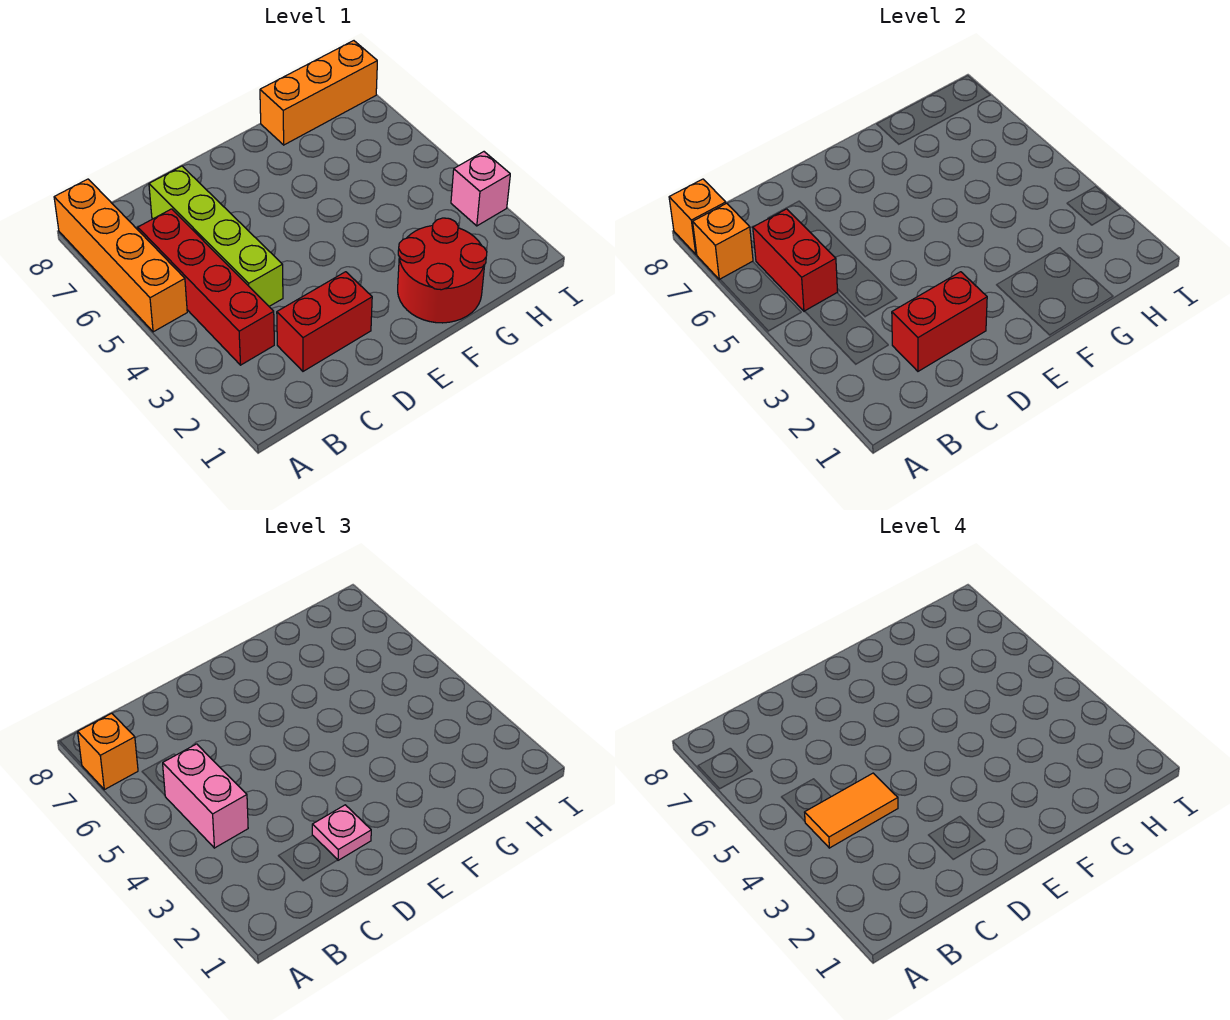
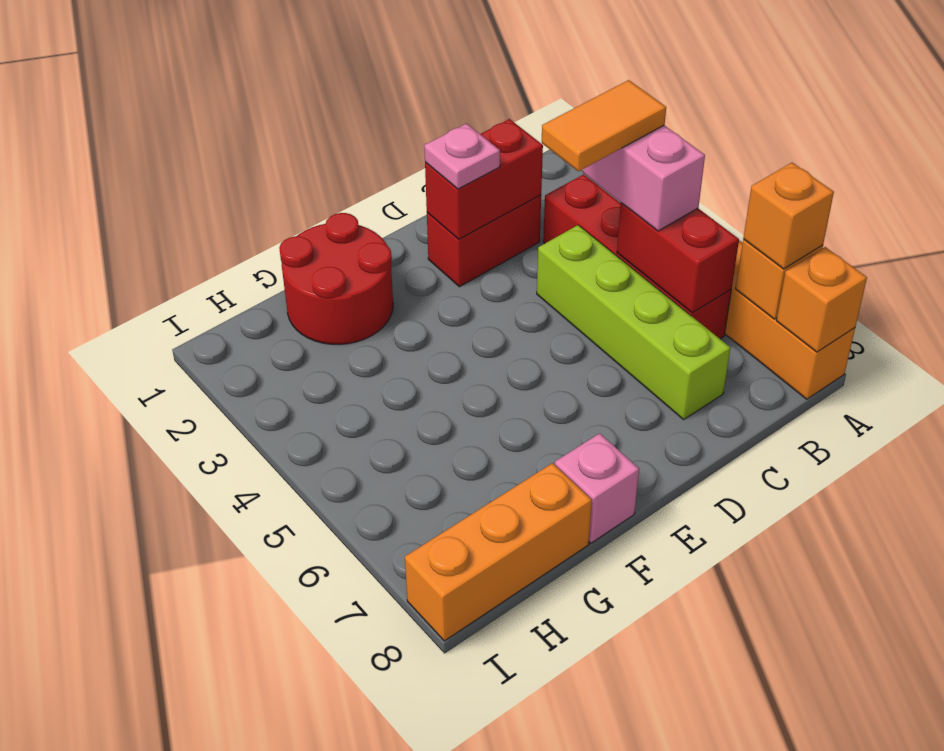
pink 1x1 brick [451,152,510,226] -> pink 1x1 brick moved to [555,433,639,543]

